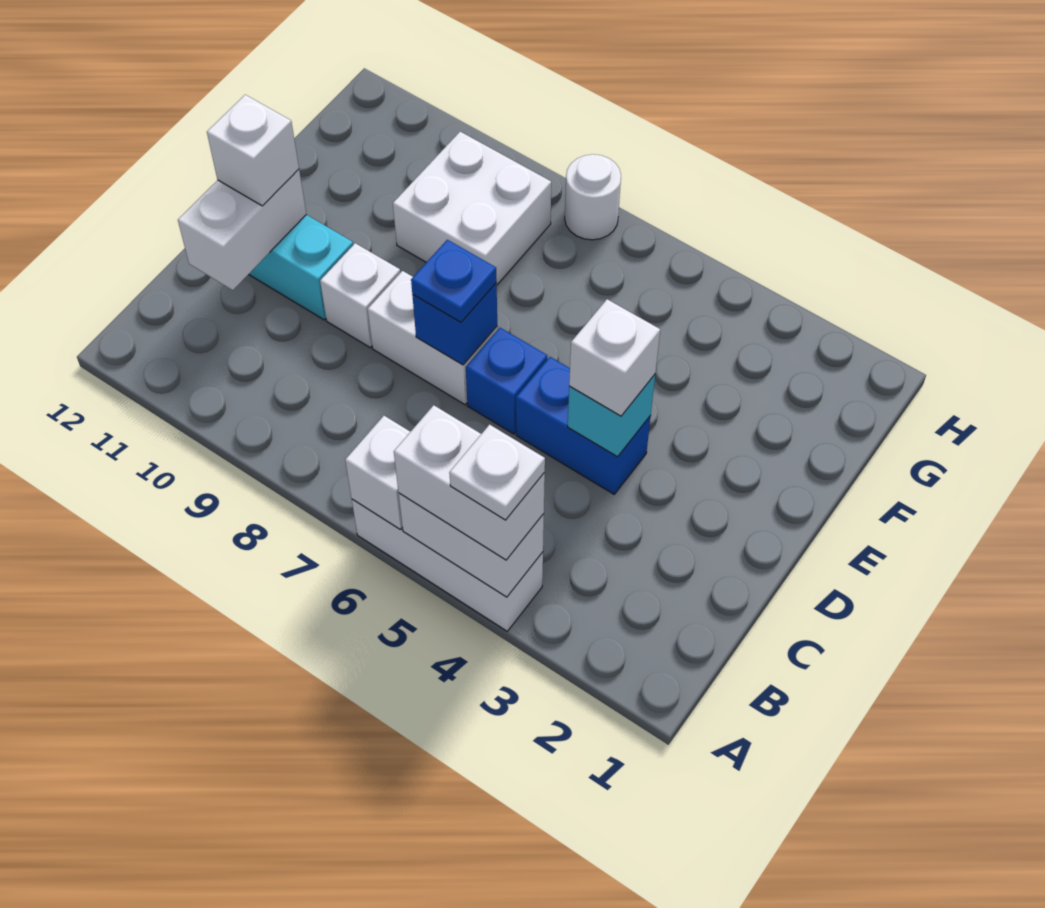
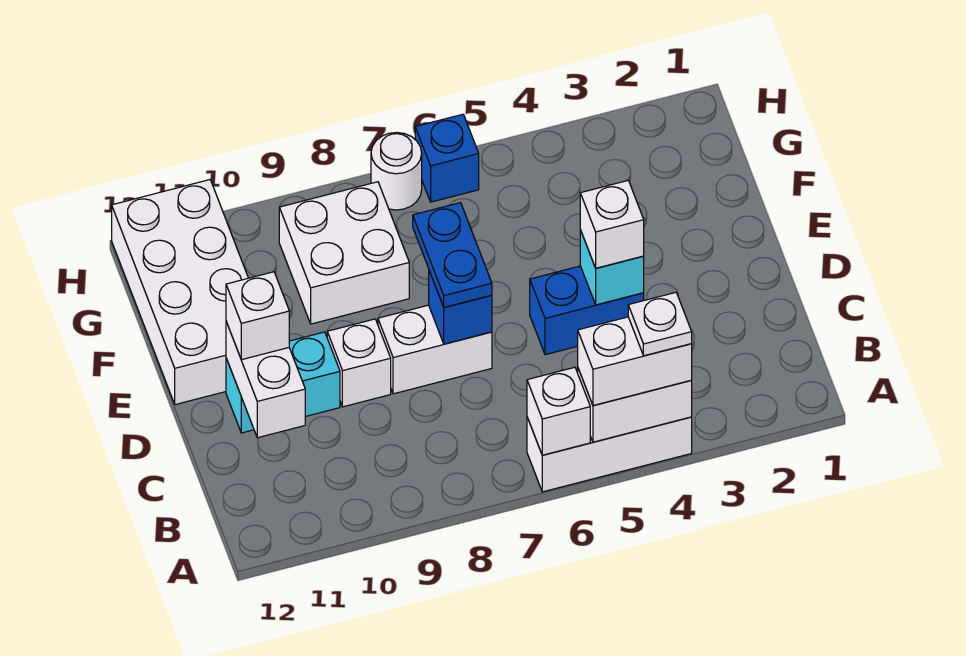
blue 1x1 brick [466,328,547,434] -> blue 1x1 brick moved to [415,114,479,202]
blue 1x1 plate [411,240,497,322] -> blue 1x2 plate [413,203,492,307]
none -> white 2x4 brick [112,180,248,405]

